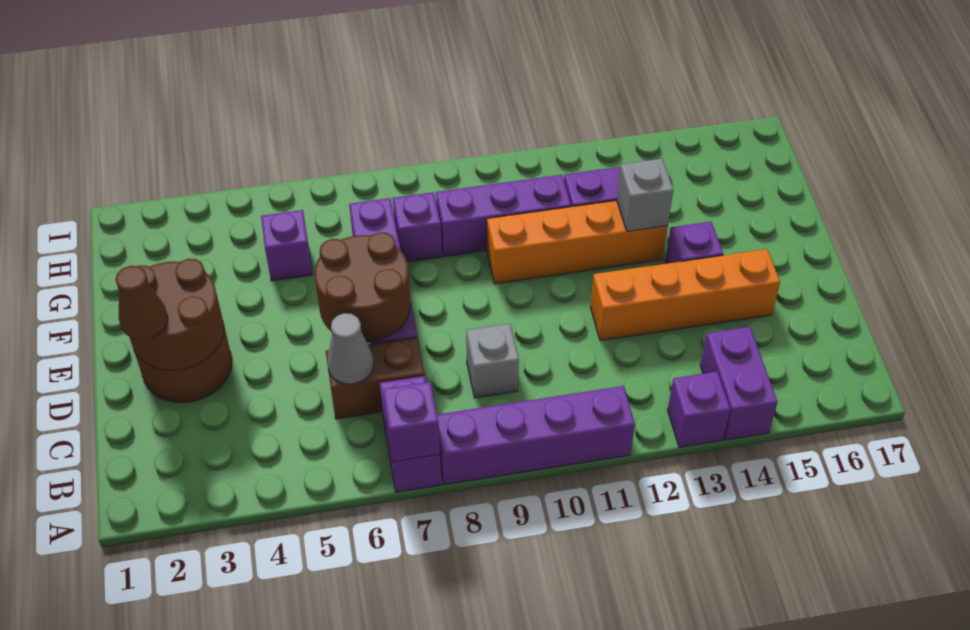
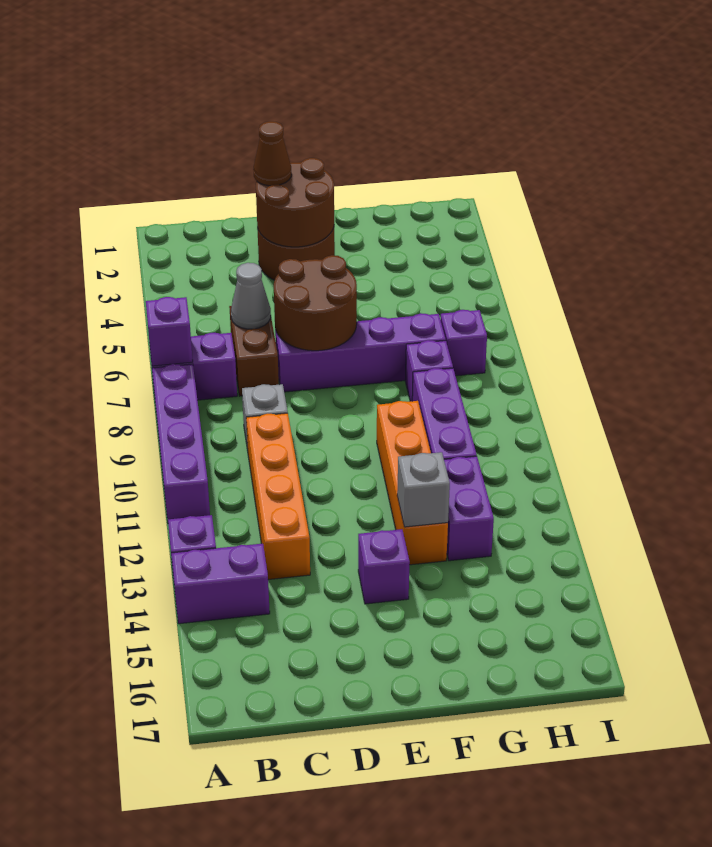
orange 1x4 brick [590,249,780,341] -> orange 1x4 brick moved to [246,413,310,579]
purple 1x1 brick [261,210,313,281] -> purple 1x1 brick moved to [441,310,487,376]

